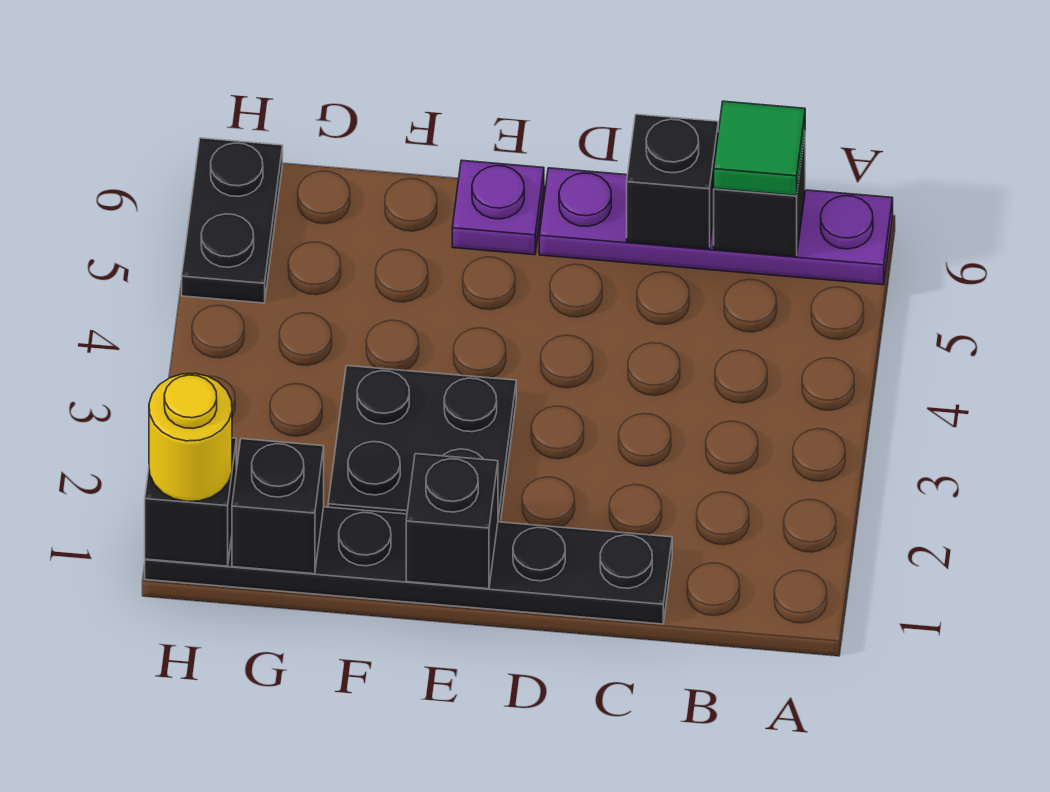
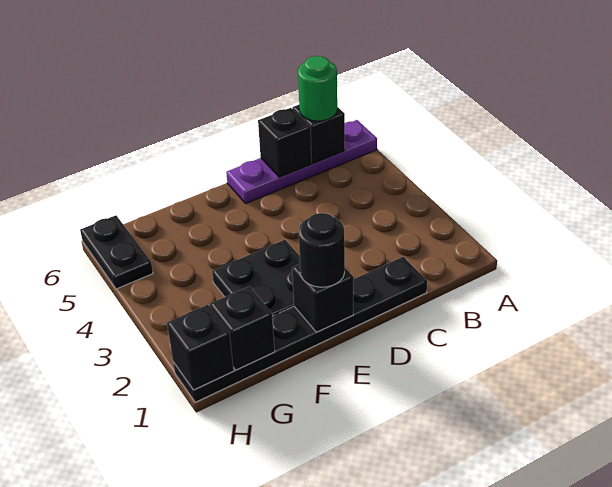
green 1x1 tile [714,101,805,196] -> green 1x1 round brick [298,56,337,121]
none -> black 1x1 round brick [299,213,345,287]
purple 1x1 plate [452,160,544,255] -> none
yellow 1x1 round brick [149,373,232,502] -> none

